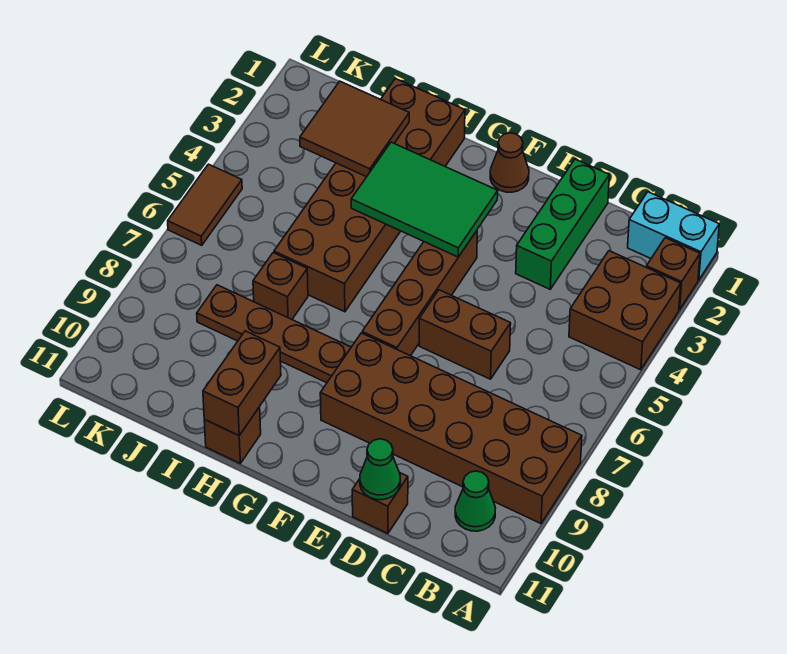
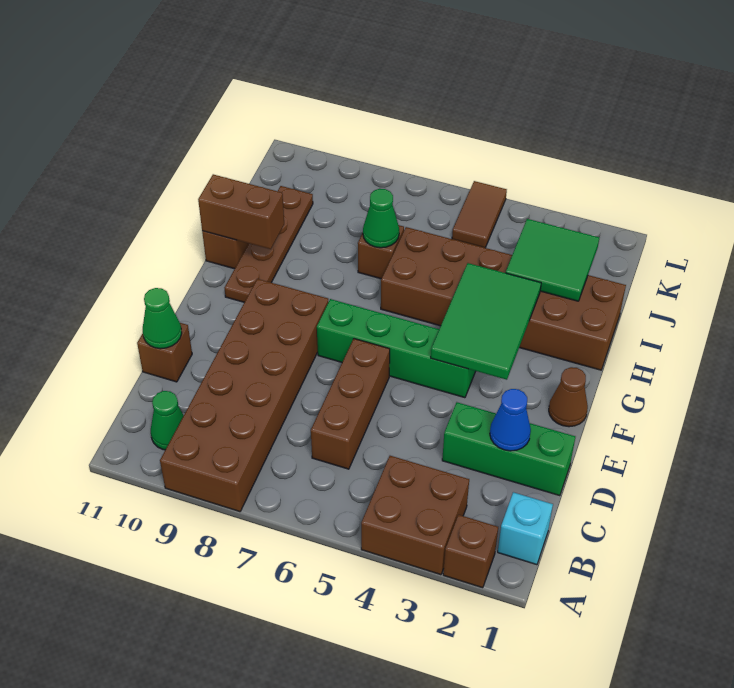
cyan 1x2 brick [628,192,719,280] -> cyan 1x1 brick [498,492,553,565]
none -> blue 1x1 cone [490,389,531,451]
brown 1x2 brick [419,290,511,379] -> brown 1x3 brick [311,339,390,469]
brown 1x4 brick [362,231,477,356] -> green 1x4 brick [317,299,476,398]
brown 1x4 plate [197,285,351,383] -> brown 1x4 plate moved to [225,186,313,302]
brown 2x2 tile [300,81,409,177] -> green 2x2 tile [506,219,599,301]
none -> green 1x1 cone [363,189,399,248]
brown 1x2 tile [168,164,242,245] -> brown 1x2 tile turned to [452,181,507,248]

